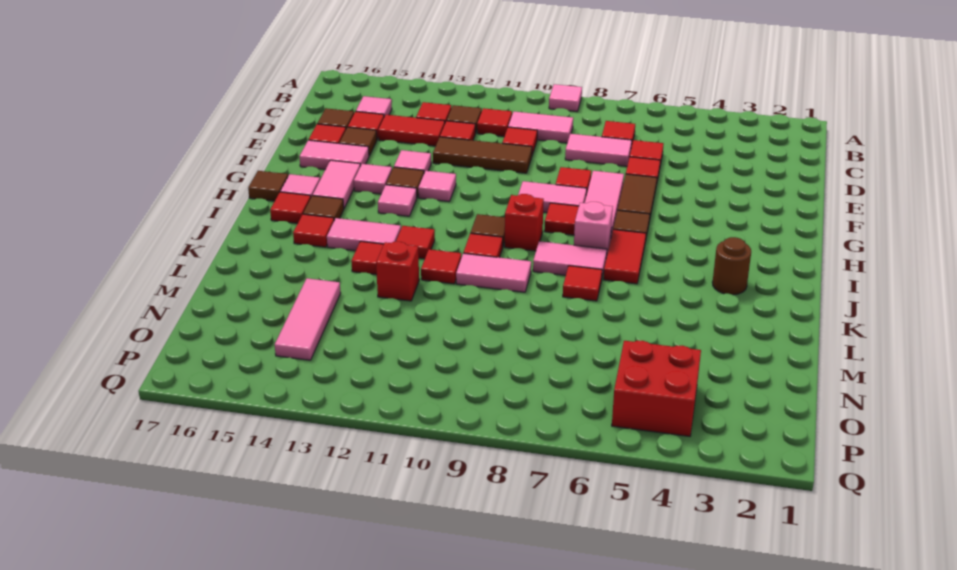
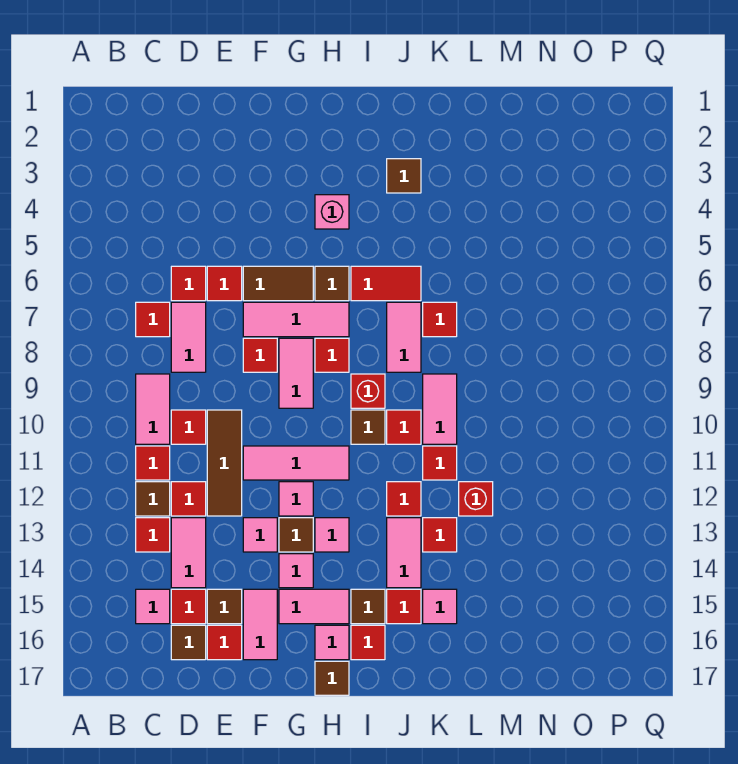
pink 1x1 tile [549,84,582,112] -> pink 1x1 tile moved to [423,589,457,624]
red 1x2 tile [378,115,445,146] -> pink 1x2 tile [171,518,206,588]
pink 1x1 brick [574,202,613,258] -> pink 1x1 brick moved to [315,195,349,229]
brown 1x1 round brick [712,237,751,295] -> brown 1x1 tile [387,159,421,193]
pink 1x3 tile [275,278,341,360] -> pink 1x3 tile moved to [243,446,349,480]
red 2x2 brick [612,341,701,436] -> none

